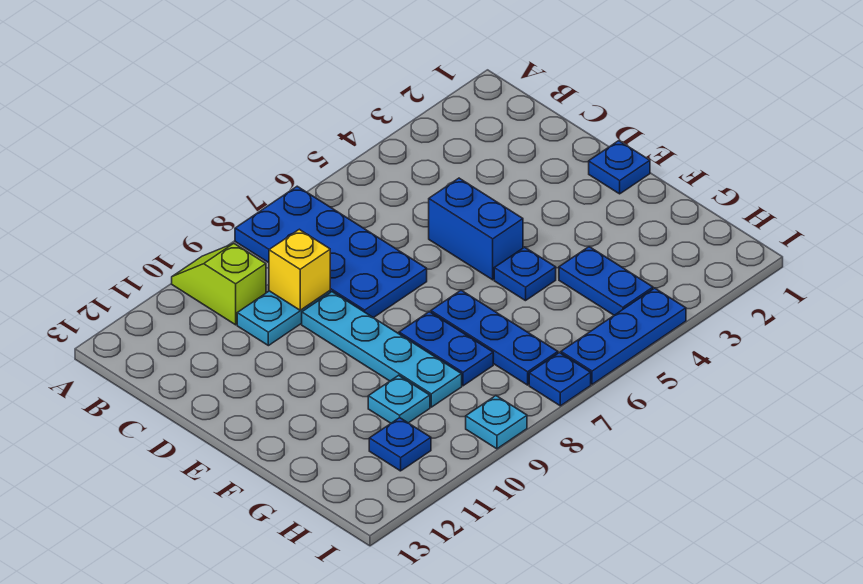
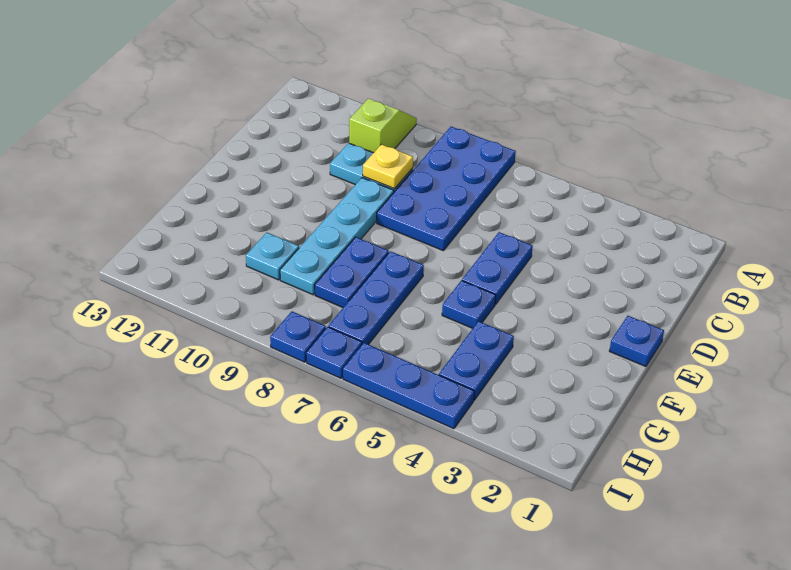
yellow 1x1 brick [269,229,330,310] -> yellow 1x1 plate [363,144,413,189]
blue 1x2 brick [429,178,523,280] -> blue 1x2 plate [462,232,533,304]
blue 1x1 plate [369,418,431,471] -> blue 1x1 plate moved to [270,312,326,362]
cyan 1x1 plate [466,396,527,449] -> none

